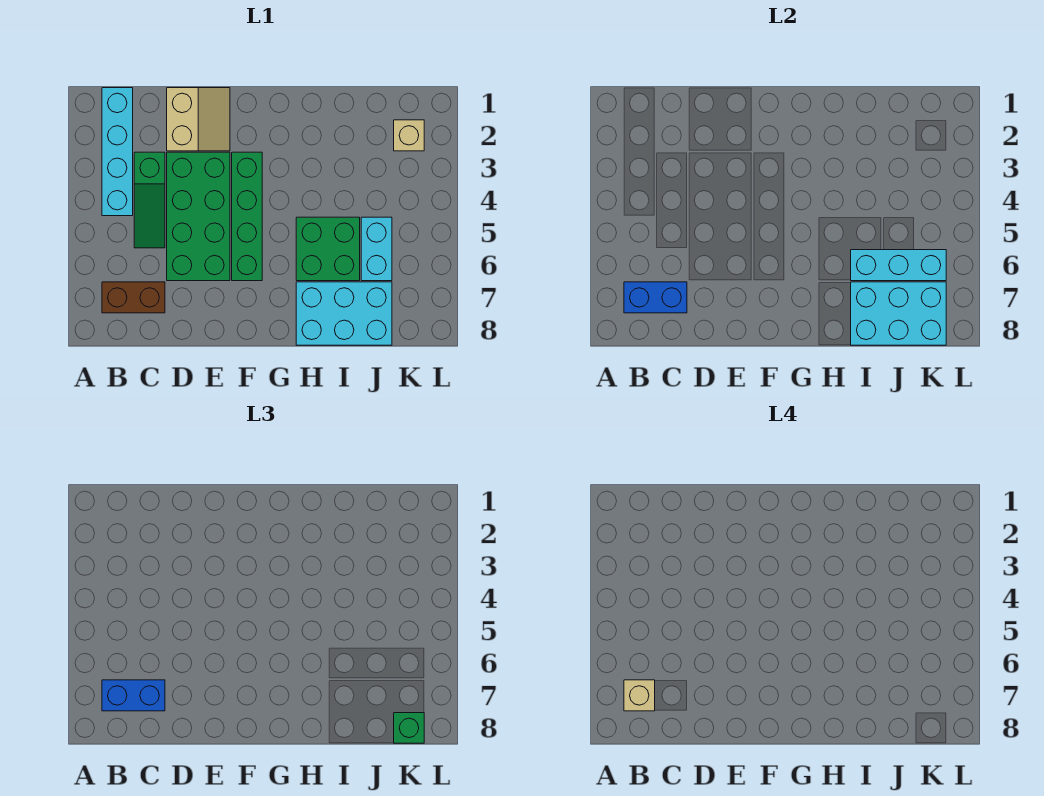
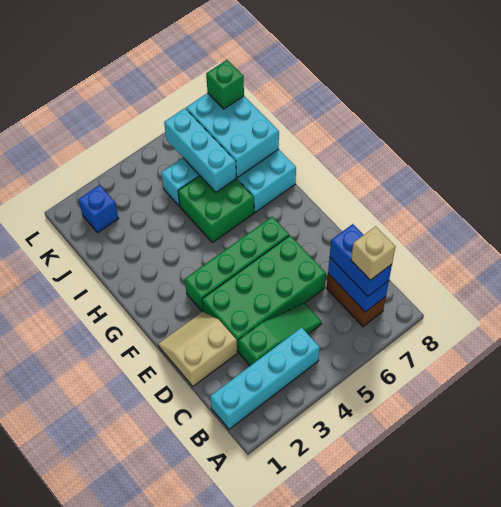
tan 1x1 brick [394,120,424,151] -> blue 1x1 brick [78,185,119,233]

